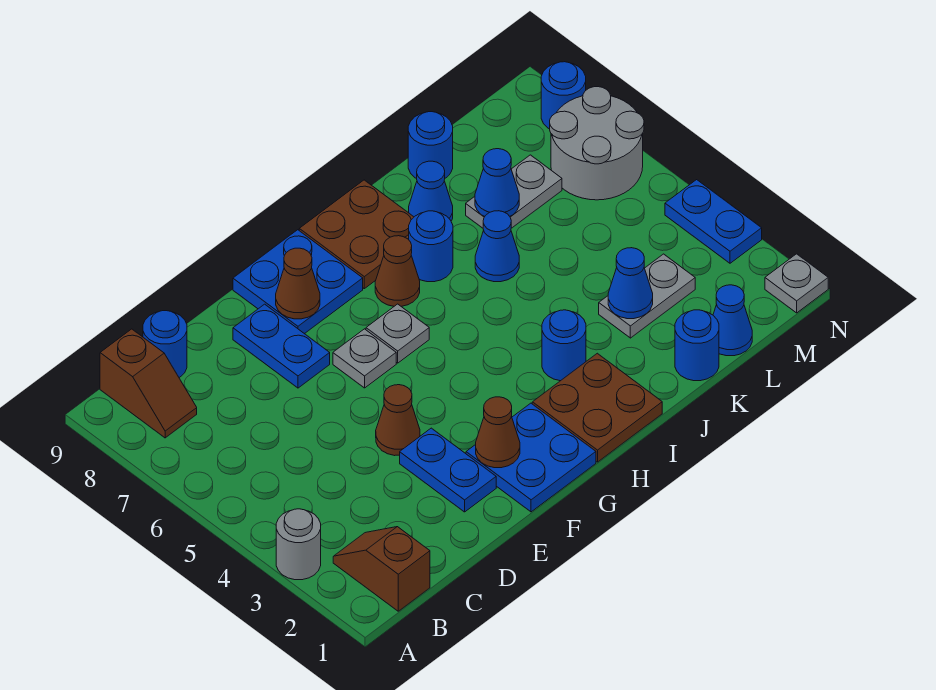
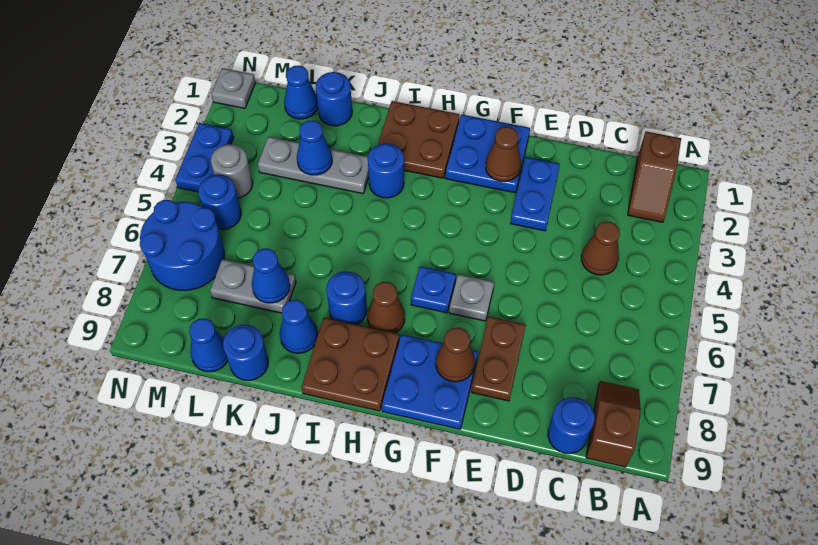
grey 1x1 round brick [276,509,321,580] -> grey 1x1 round brick moved to [211,144,253,198]
brown 1x1 cone [376,385,420,456] -> brown 1x1 cone moved to [581,222,620,275]
blue 1x2 plate [233,304,330,388] -> brown 1x2 plate [471,316,525,401]
grey 1x1 plate [366,304,429,363] -> blue 1x1 plate [411,266,456,313]
blue 1x1 cone [475,211,519,282] -> blue 1x1 cone moved to [189,319,228,372]
grey 1x2 plate [599,254,695,338] -> grey 1x3 plate [258,137,369,194]
grey 2x2 round brick [550,87,644,200] -> blue 2x2 round brick [140,200,225,290]
blue 1x1 round brick [541,62,586,129] -> blue 1x1 round brick moved to [198,175,241,230]

